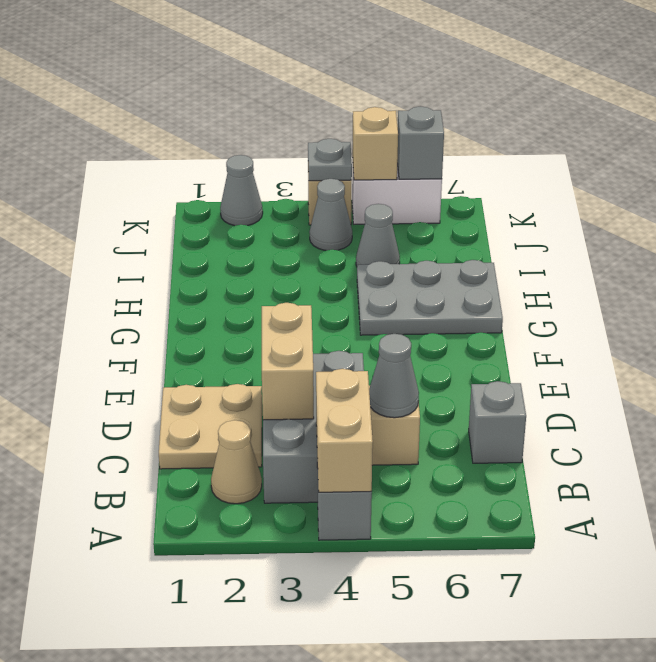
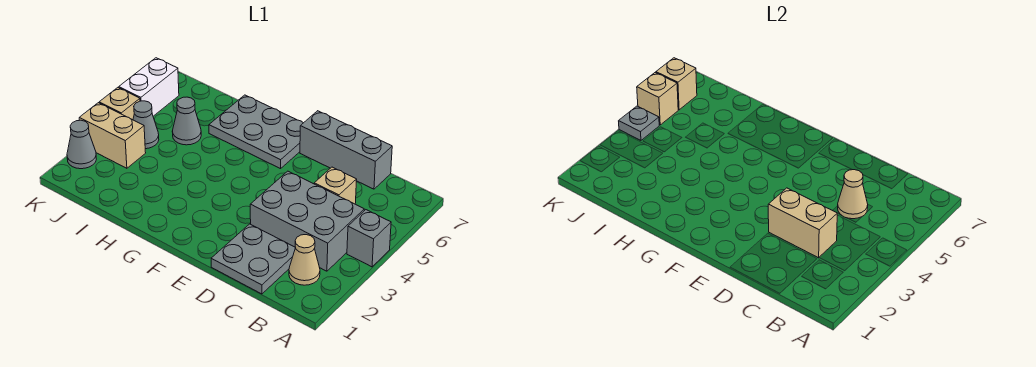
tan 1x2 brick [316,369,373,492] -> tan 1x2 brick moved to [79,103,146,168]
tan 2x2 plate [159,384,262,469] -> grey 2x2 plate [211,224,296,294]
grey 1x1 cone [369,334,419,418] -> tan 1x1 cone [838,170,868,219]
grey 1x1 brick [469,381,526,463] -> grey 1x3 brick [300,111,392,189]
grey 2x3 plate [357,260,503,335] -> grey 2x3 plate turned to [209,95,303,169]
grey 1x1 brick [397,106,444,179] -> tan 1x1 brick [656,58,697,110]

